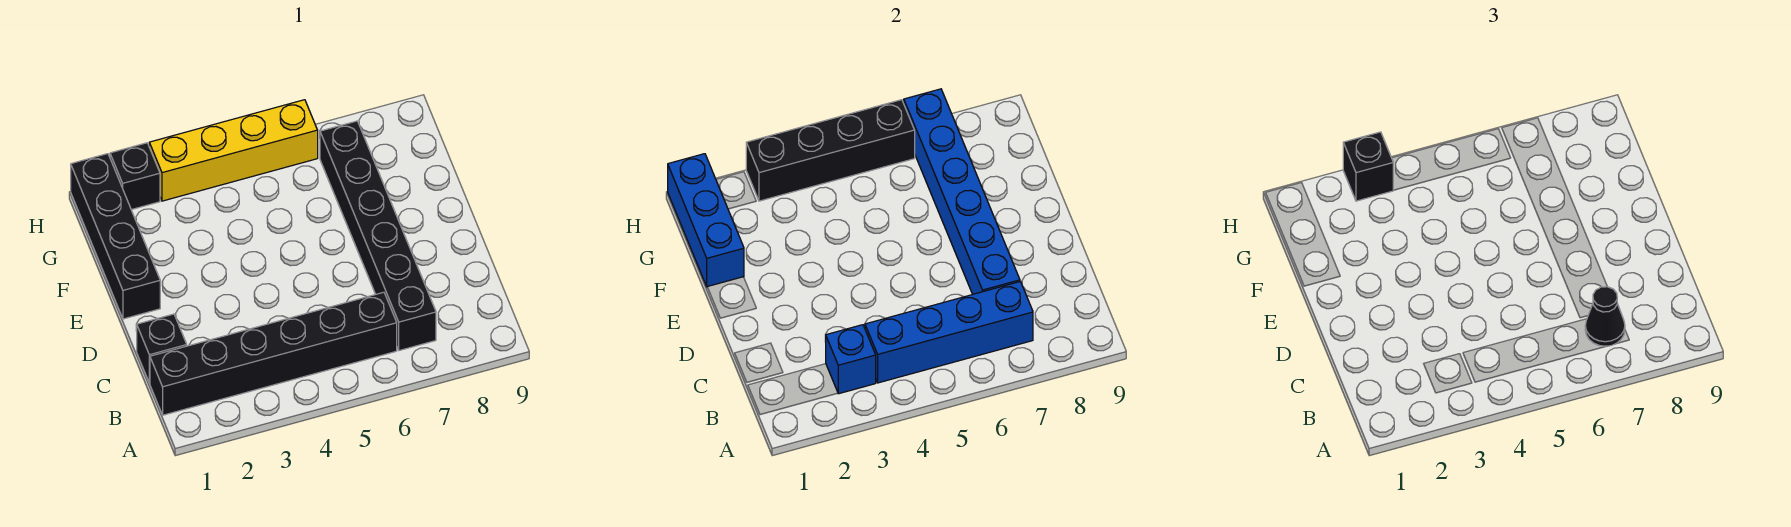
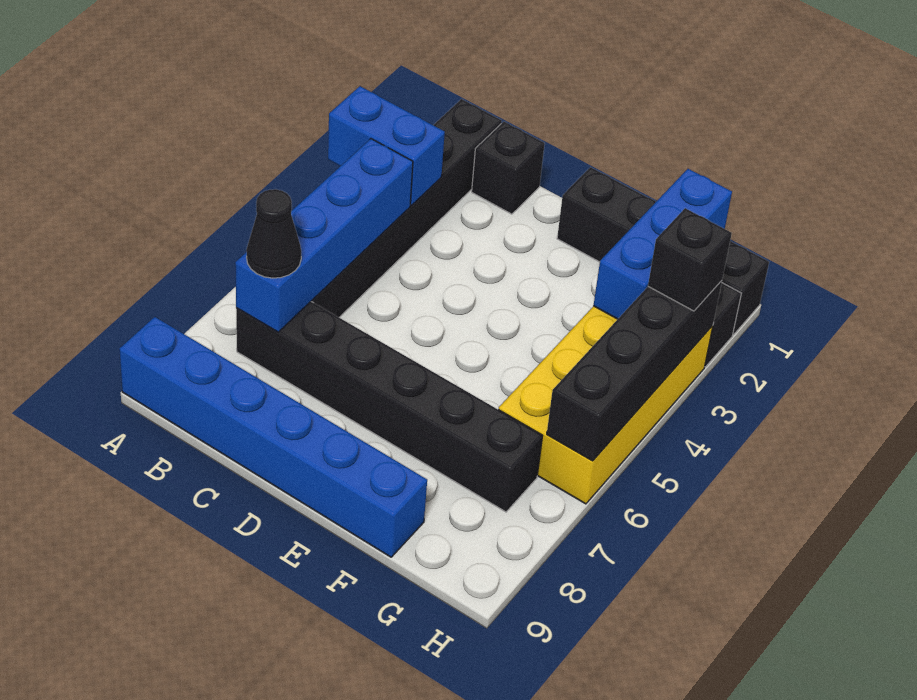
blue 1x1 brick [825,325,876,394] -> blue 1x2 brick [328,86,445,205]
blue 1x6 brick [904,89,1020,294] -> blue 1x6 brick moved to [119,317,427,557]
blue 1x3 brick [668,154,744,287] -> blue 1x3 brick turned to [593,169,732,319]
yellow 1x4 brick [149,100,318,201] -> yellow 2x4 brick [498,306,713,504]

